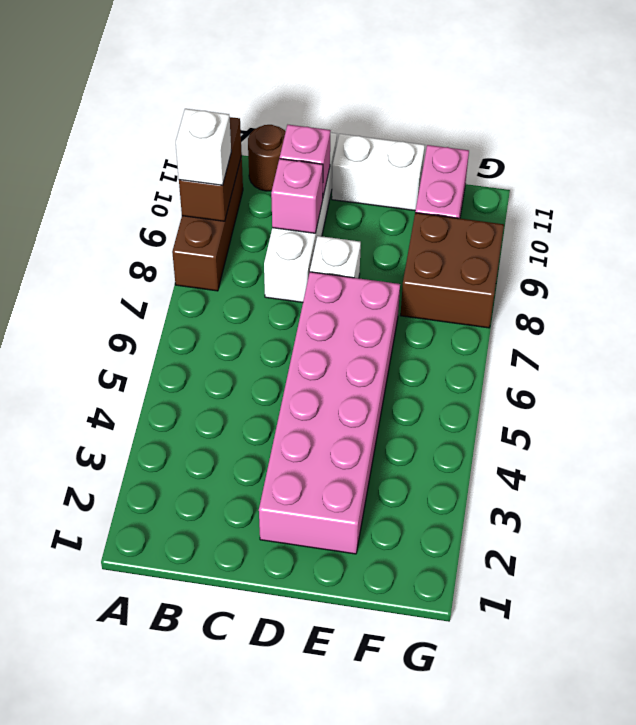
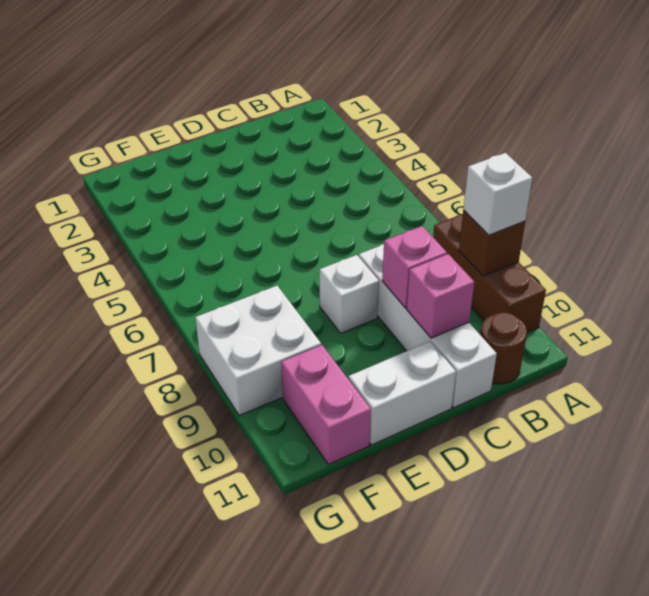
brown 1x2 brick [179,117,242,221] -> brown 1x1 brick [459,210,525,276]
pink 2x6 brick [259,272,400,554] -> none
brown 2x2 brick [401,213,504,328] -> white 2x2 brick [195,286,321,415]

